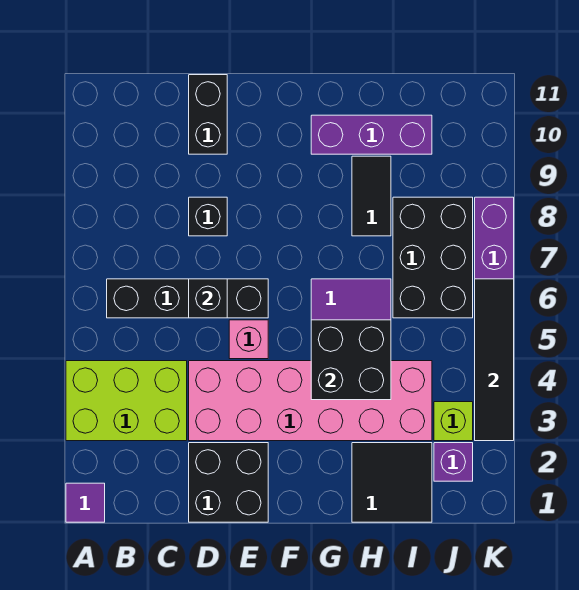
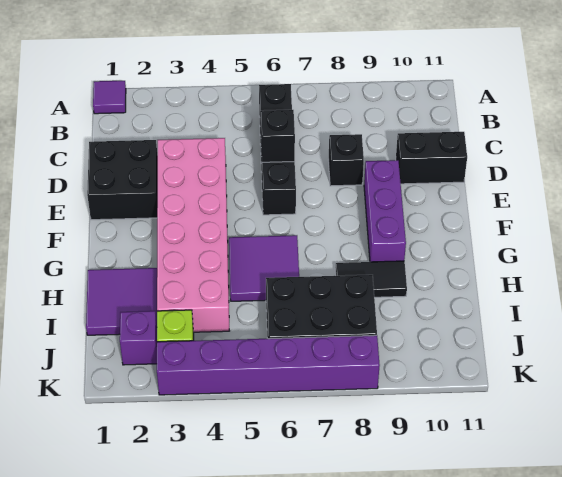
lime 2x3 brick [66,361,187,441] -> none
pink 1x1 brick [229,320,268,359] -> none
black 2x2 brick [311,320,391,400] -> none
purple 1x3 brick [311,115,432,154] -> purple 1x3 brick moved to [364,160,406,262]
black 2x2 tile [352,443,432,522] -> purple 2x2 tile [86,268,157,335]
black 1x4 tile [475,279,514,441] -> none

